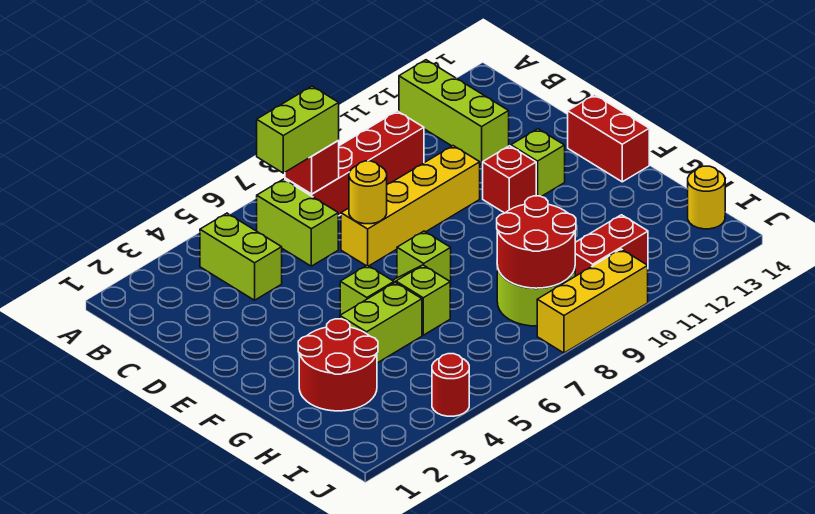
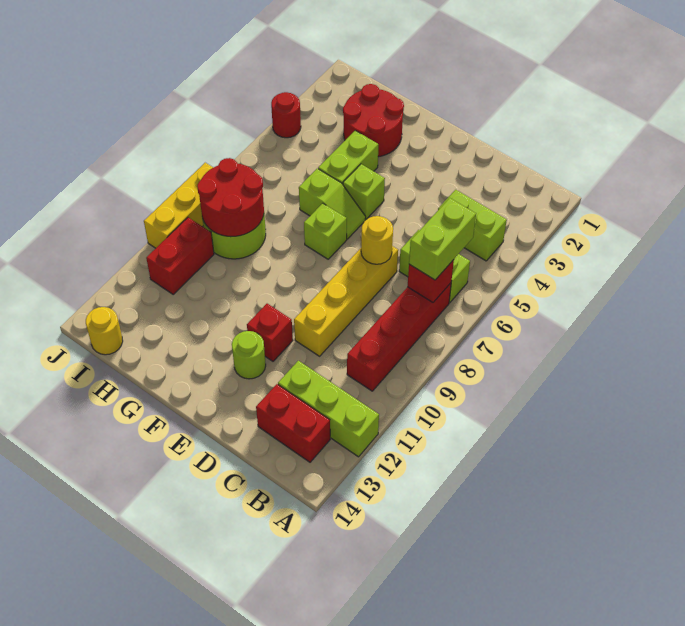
lime 1x1 brick [511,129,565,197] -> lime 1x1 round brick [232,331,266,379]
red 1x2 brick [568,95,649,182] -> red 1x2 brick moved to [256,384,330,462]

